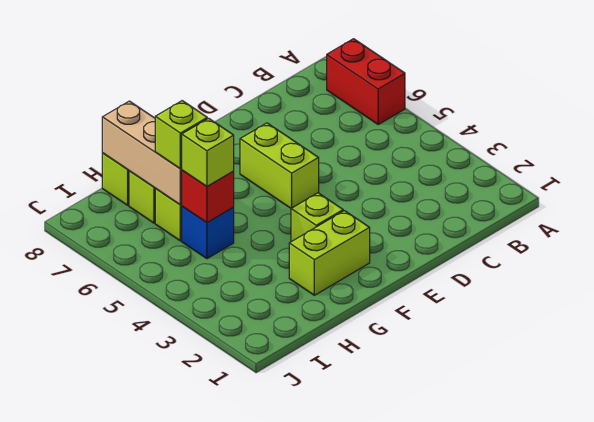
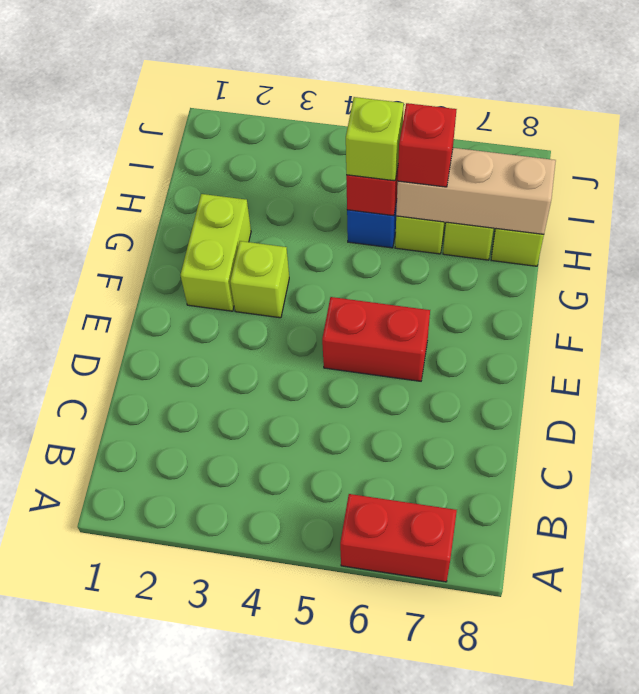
lime 1x2 brick [240,123,319,208] -> red 1x2 brick [322,297,430,381]
lime 1x1 brick [155,101,207,169] -> red 1x1 brick [398,103,457,187]

